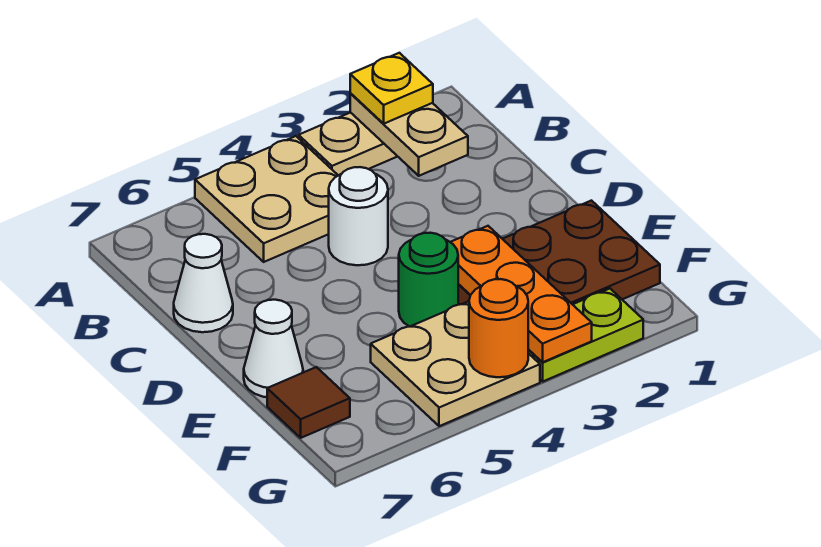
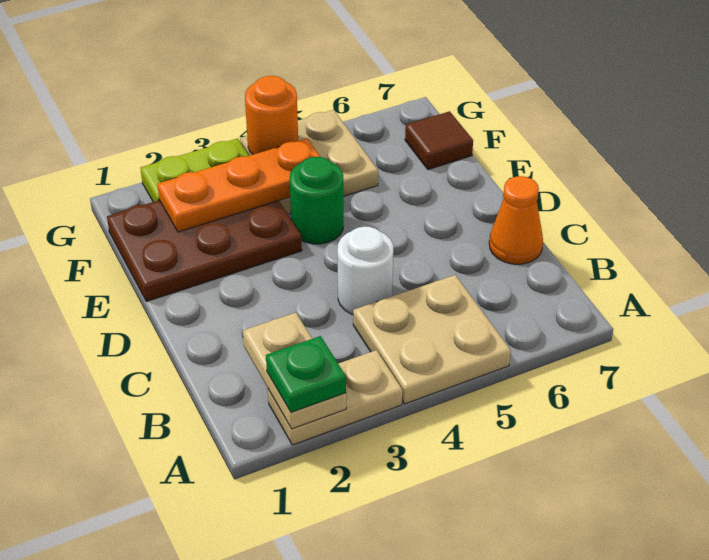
yellow 1x1 plate [350,53,433,124] -> green 1x1 plate [266,336,346,412]
white 1x1 cone [174,234,233,332] -> orange 1x1 cone [489,176,543,264]
orange 1x3 plate [451,226,592,362] -> orange 1x3 plate turned to [157,138,320,232]
white 1x1 cone [244,300,303,397] -> none

